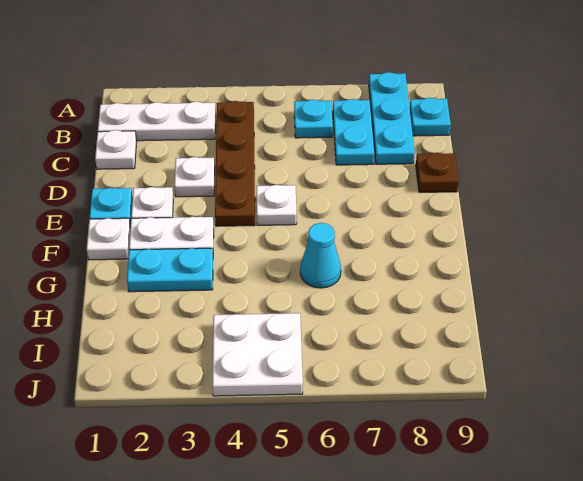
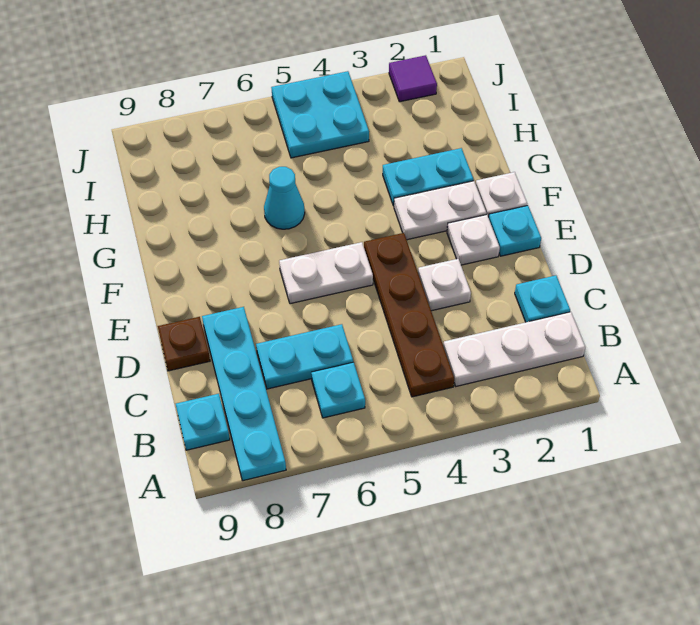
cyan 1x3 plate [369,72,415,164] -> cyan 1x4 plate [202,307,286,481]
cyan 1x2 plate [333,99,375,165] -> cyan 1x2 plate turned to [256,324,353,389]
white 1x1 plate [95,130,137,169] -> cyan 1x1 plate [515,275,570,322]
white 1x1 plate [256,185,297,225] -> white 1x2 plate [279,242,373,304]
white 2x2 plate [212,313,303,396] -> cyan 2x2 plate [271,71,369,158]
none -> purple 1x1 tile [389,55,437,102]

